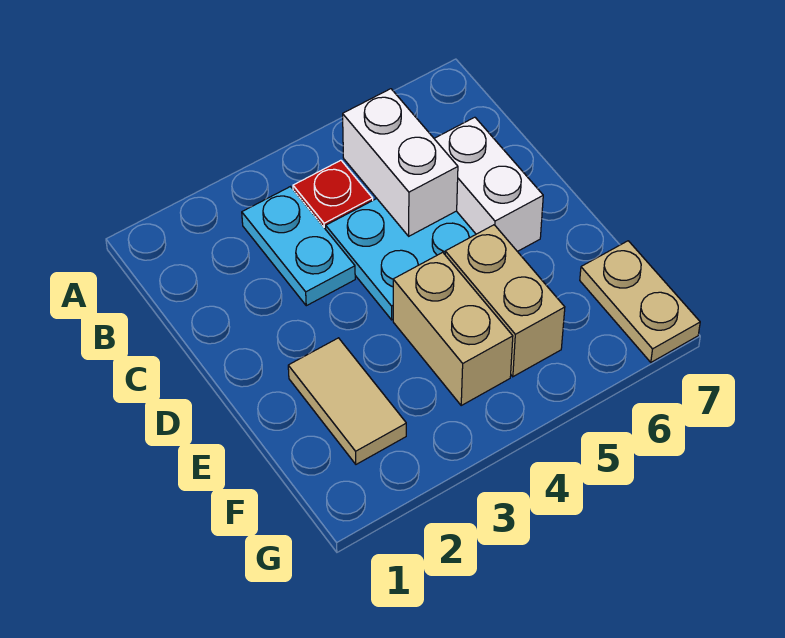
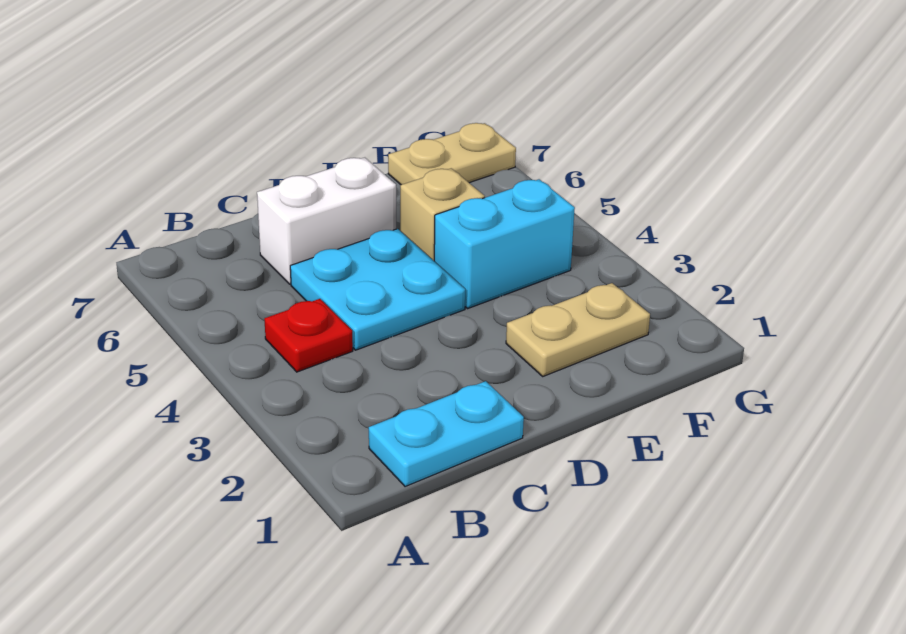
cyan 1x2 plate [242,187,355,306] -> cyan 1x2 plate moved to [369,381,524,487]
white 1x2 brick [343,89,458,236] -> none
tan 1x2 tile [288,338,406,464] -> tan 1x2 plate [506,283,650,376]
tan 1x2 brick [393,252,513,405] -> cyan 1x2 brick [434,179,575,308]
tan 1x2 brick [445,225,565,377] -> tan 1x1 brick [400,168,485,261]

